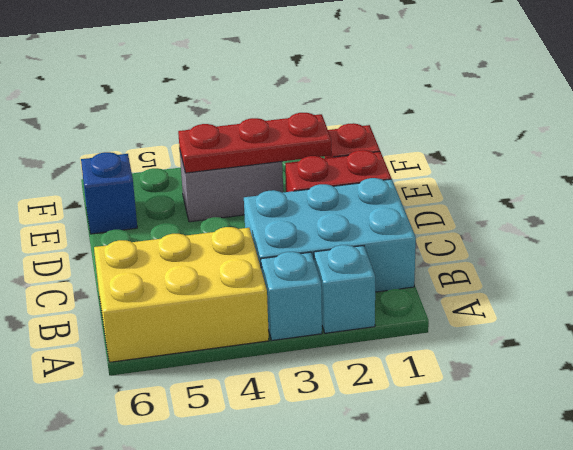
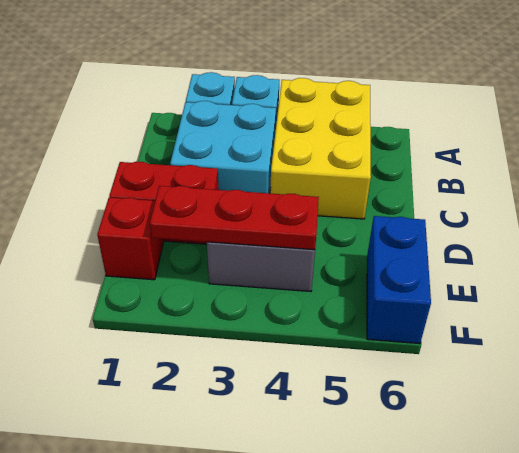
yellow 2x3 brick [94,227,269,362] -> yellow 2x3 brick turned to [270,78,371,219]
cyan 2x3 brick [244,178,416,292] -> cyan 2x2 brick [170,101,276,193]
blue 1x1 brick [81,152,137,234] -> blue 1x2 brick [367,216,431,344]

